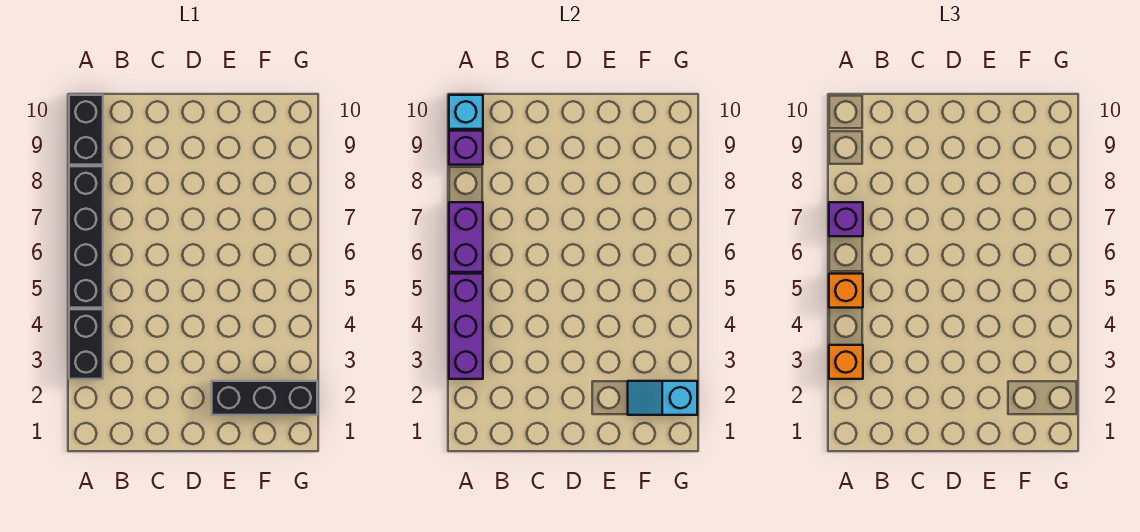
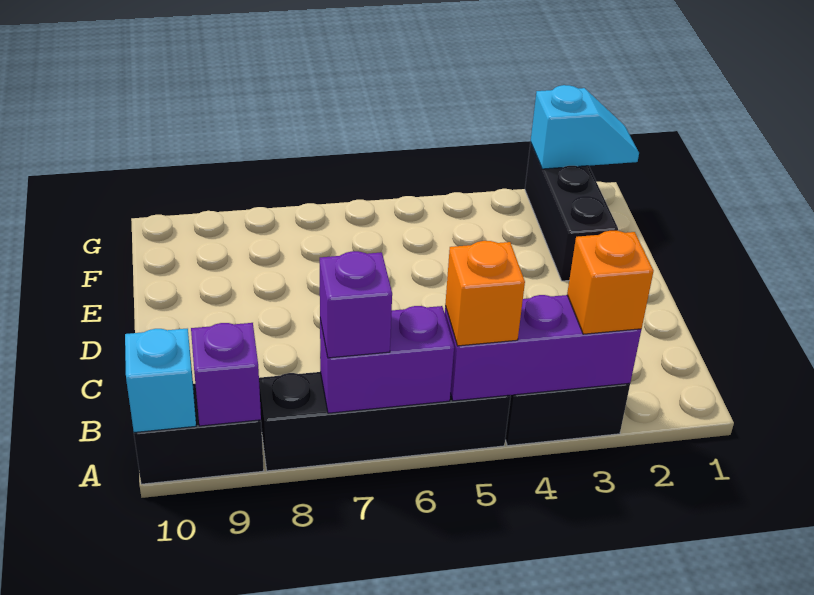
cyan 1x2 slope [628,381,697,415] -> cyan 1x2 slope turned to [531,85,639,169]

